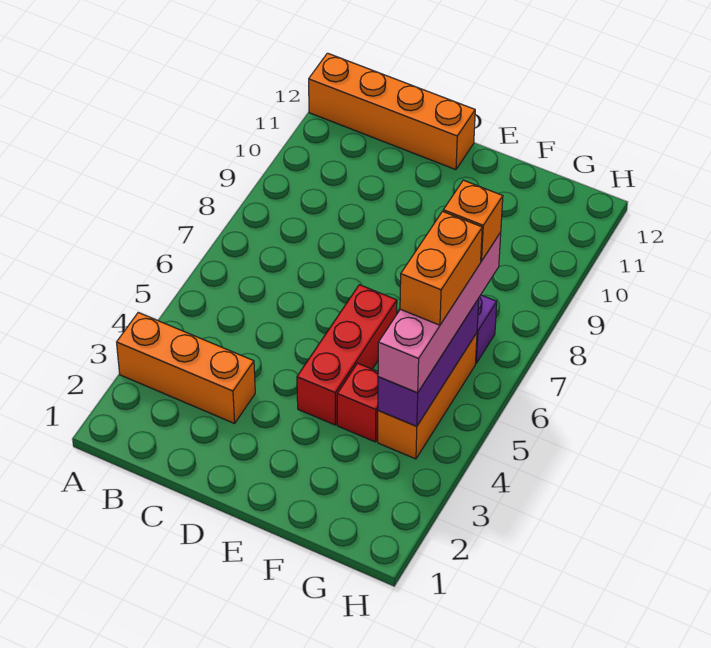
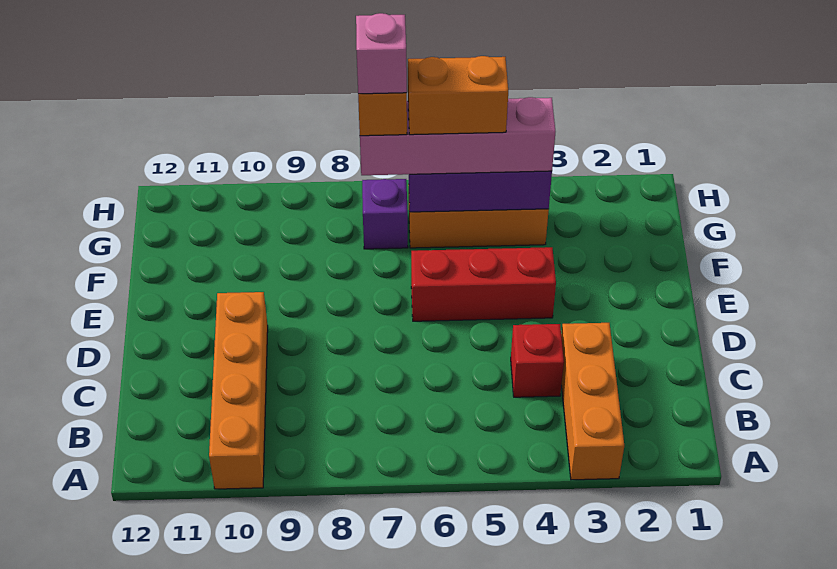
orange 1x4 brick [309,53,475,170] -> orange 1x4 brick moved to [209,292,268,489]
red 1x1 brick [337,363,378,442] -> red 1x1 brick moved to [511,324,564,397]
none -> pink 1x1 brick [356,13,407,94]

